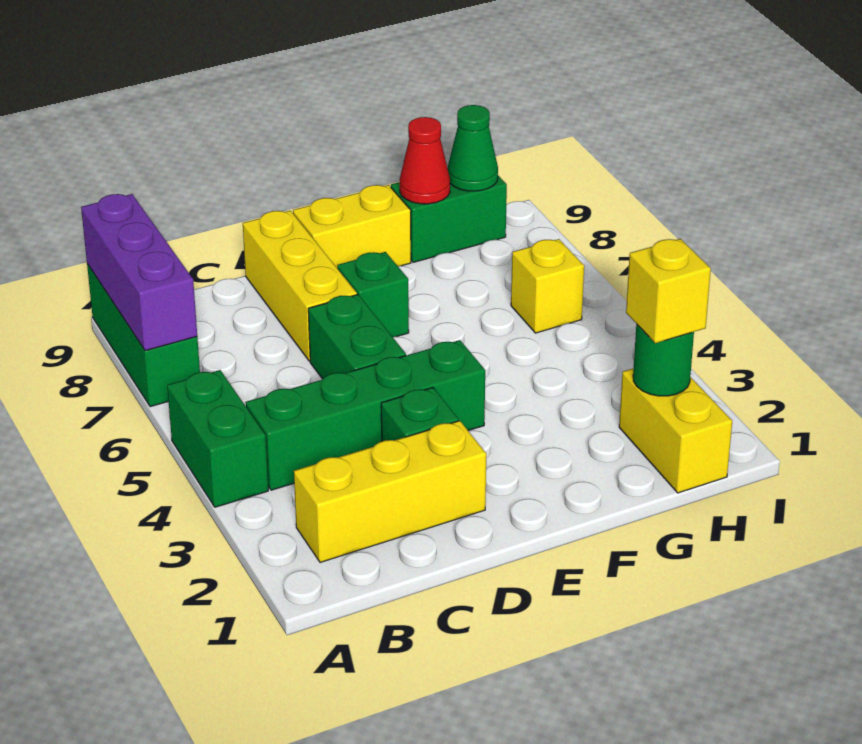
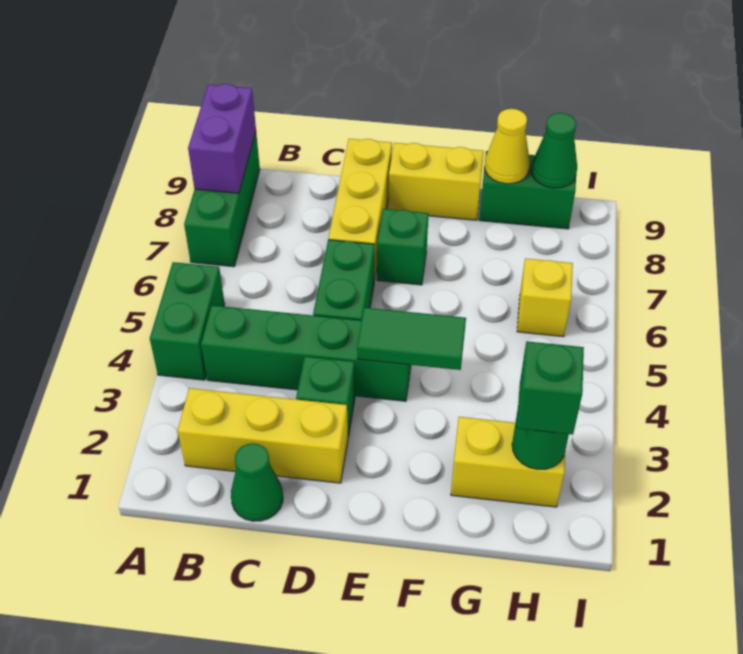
purple 1x3 brick [81,194,197,351] -> purple 1x2 brick [188,84,256,193]
none -> green 1x1 cone [231,443,283,521]
none -> green 1x2 tile [357,308,466,370]
red 1x1 cone [400,117,450,204] -> yellow 1x1 cone [485,109,530,184]
yellow 1x2 brick [619,368,732,493] -> yellow 1x2 brick turned to [451,417,565,507]
yellow 1x1 brick [626,239,711,343] -> green 1x1 brick [517,341,584,435]

